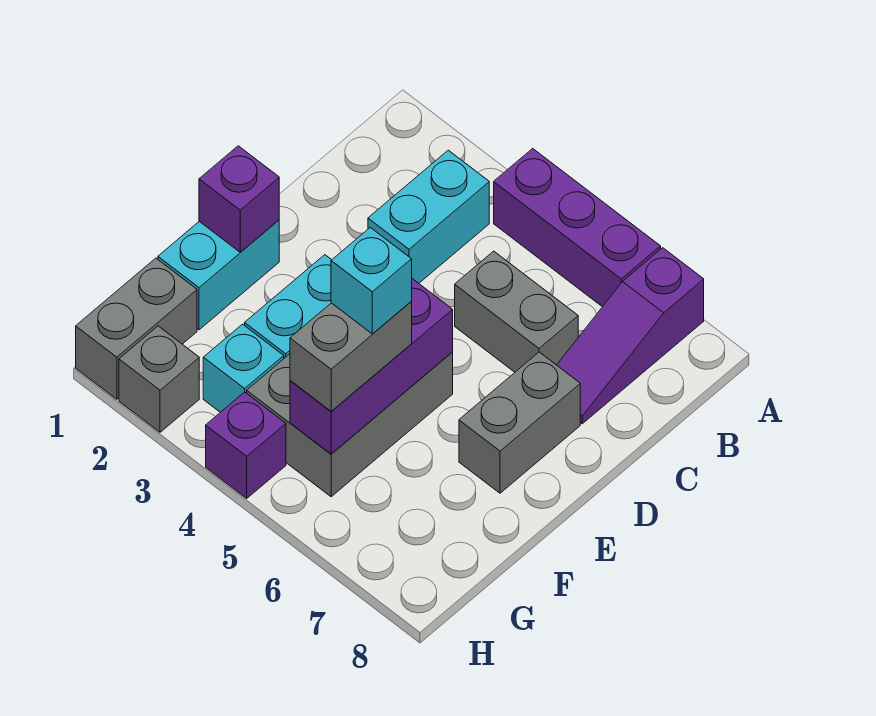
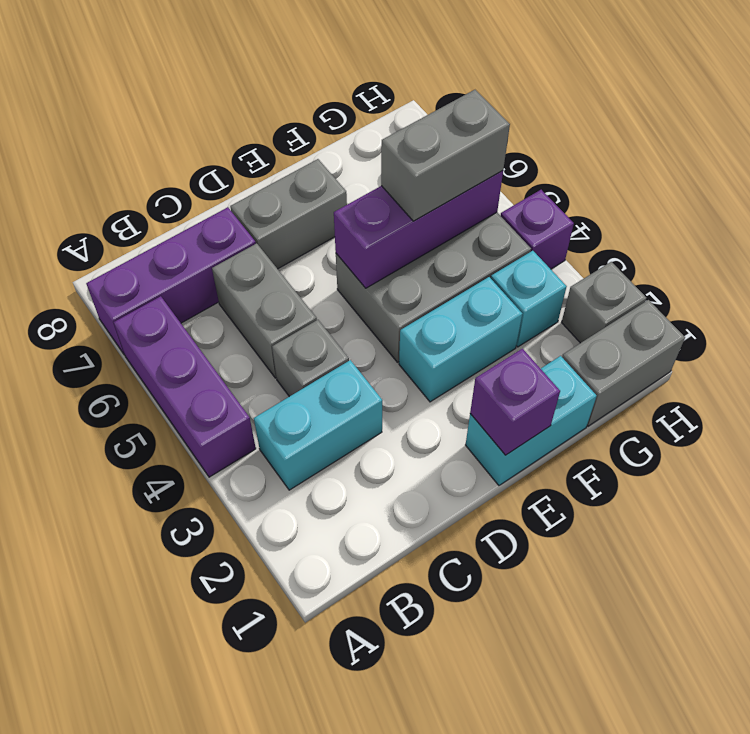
purple 1x3 slope [557,248,704,424] -> purple 1x3 brick [86,207,256,355]
none -> grey 1x1 brick [272,320,349,397]
cyan 1x1 brick [331,227,412,334] -> none

